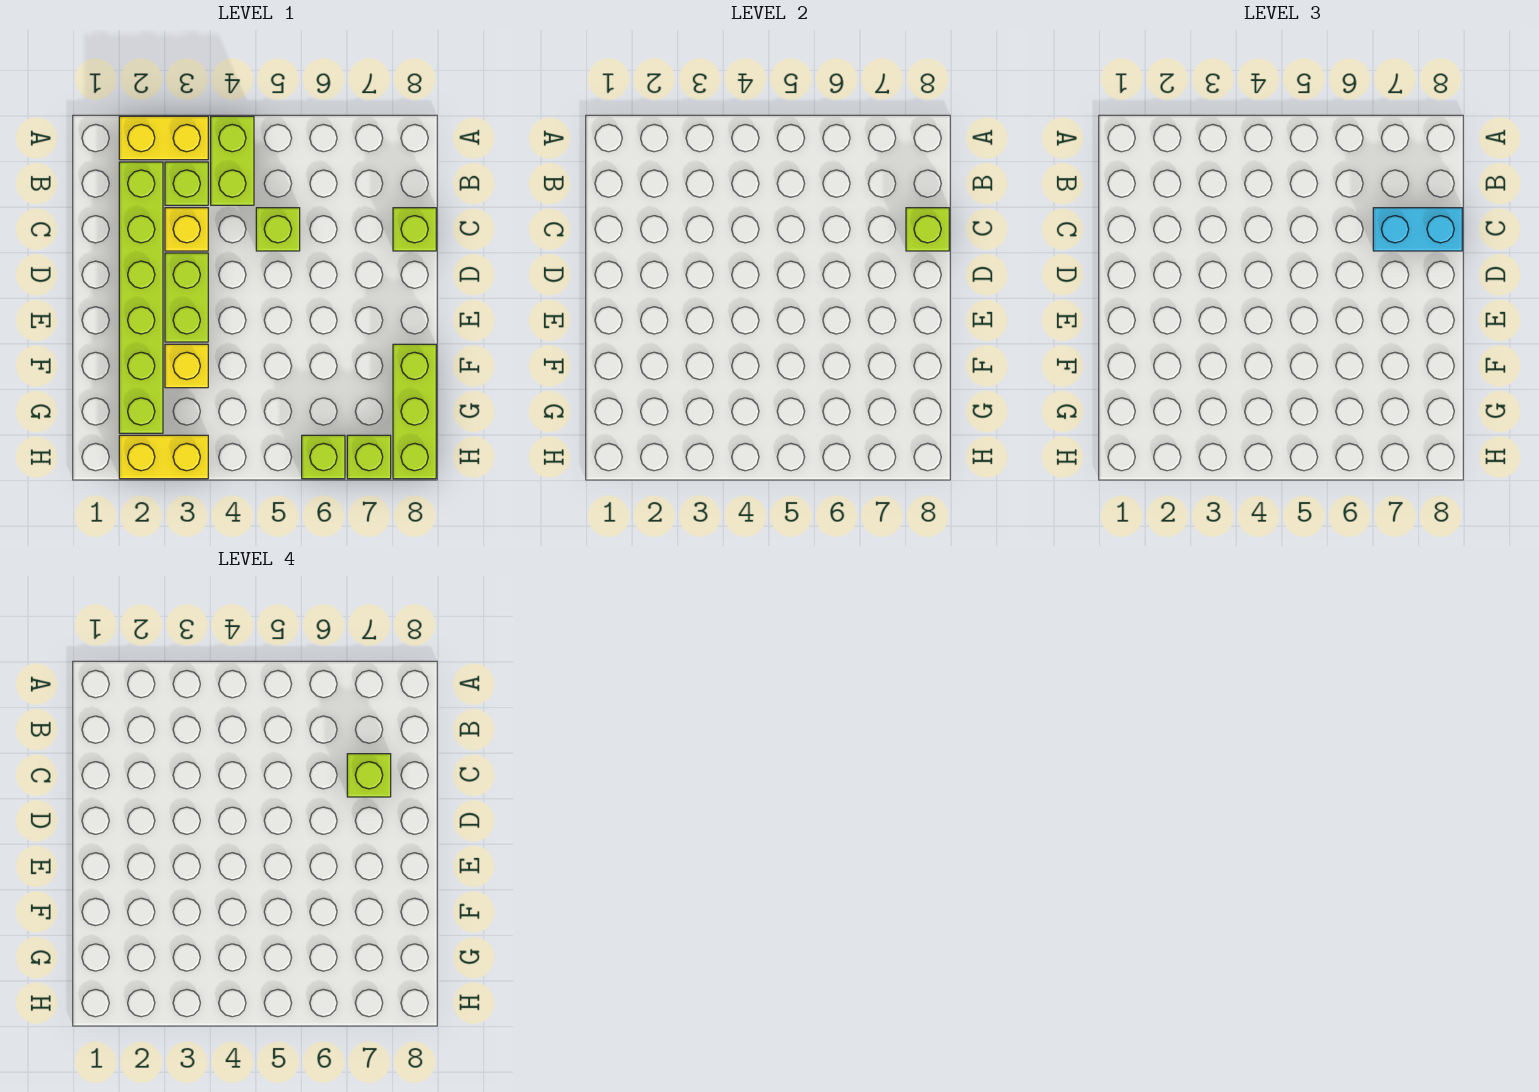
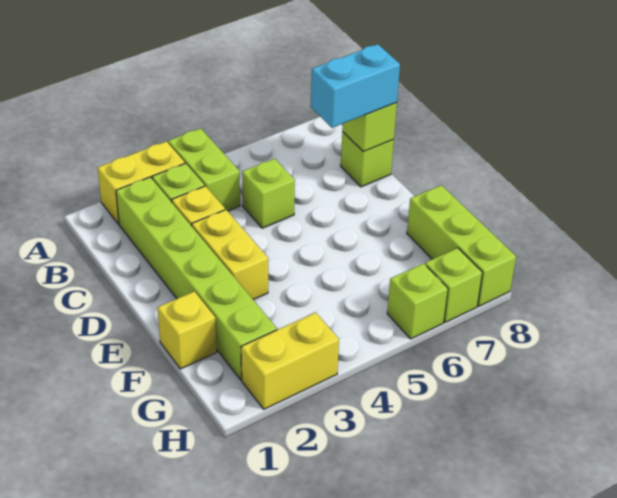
lime 1x1 brick [347,754,391,797] -> none
lime 1x2 brick [165,253,208,342] -> yellow 1x2 brick [192,210,268,300]
yellow 1x1 brick [165,344,208,388] -> yellow 1x1 brick moved to [158,291,217,369]

